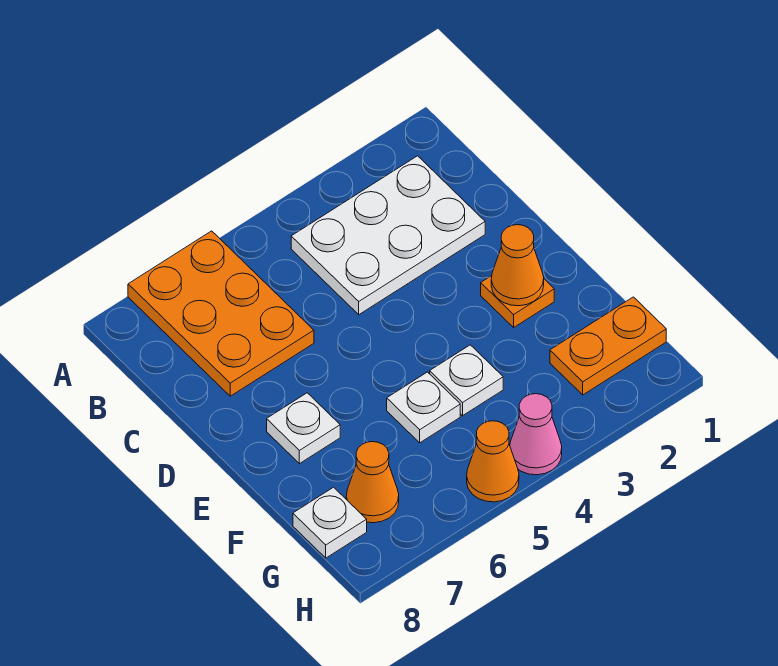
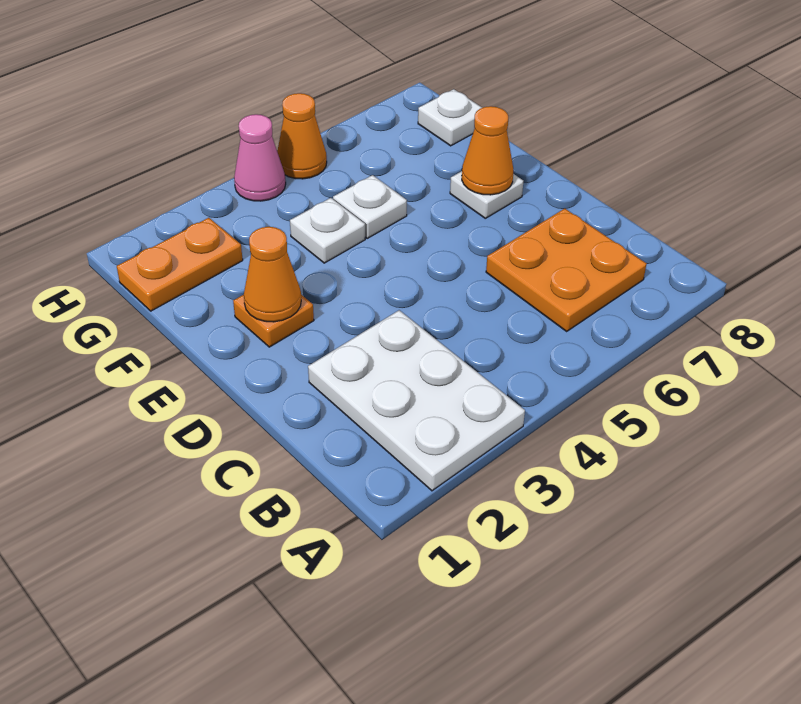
orange 2x3 plate [128,231,314,396] -> orange 2x2 plate [486,209,646,331]
white 2x3 plate [291,156,485,315] -> white 2x3 plate turned to [308,310,525,491]
orange 1x1 cone [346,442,399,523] -> orange 1x1 cone moved to [462,106,513,195]

